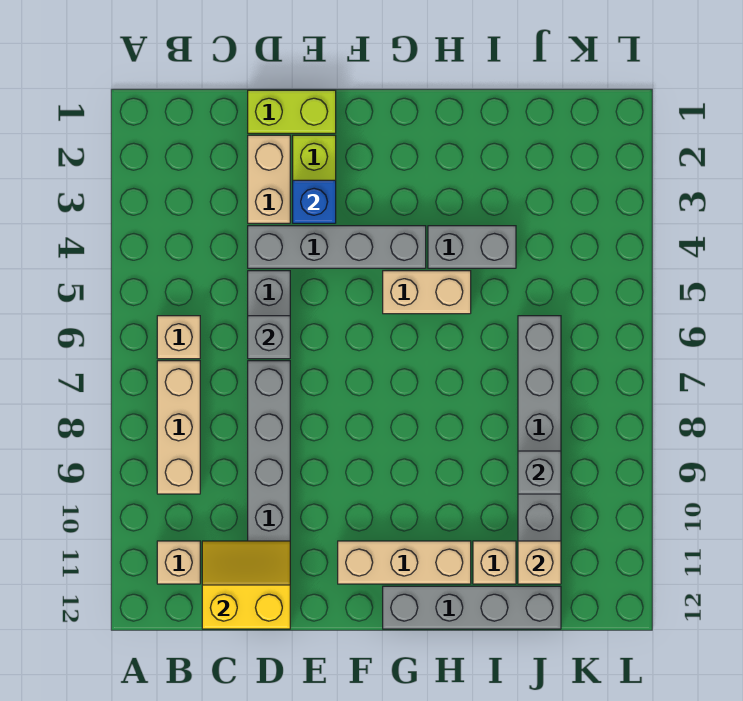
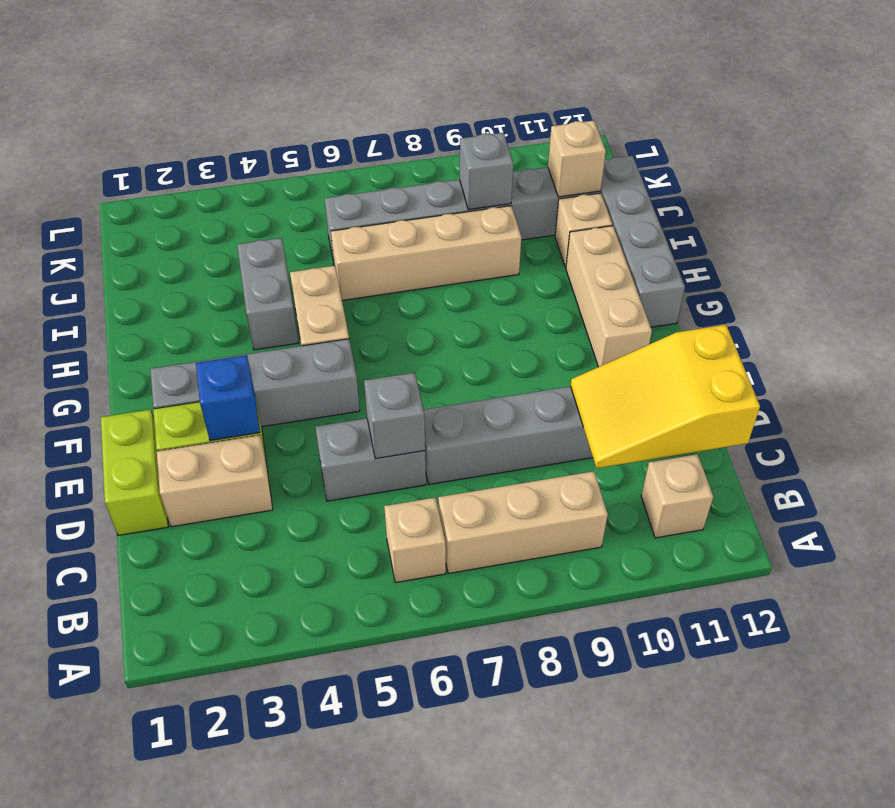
yellow 2x2 slope [202,541,290,629] -> yellow 2x3 slope [571,325,760,468]
grey 1x4 brick [248,226,426,268] -> grey 1x4 brick turned to [150,339,360,427]
none -> tan 1x4 brick [331,206,521,300]

